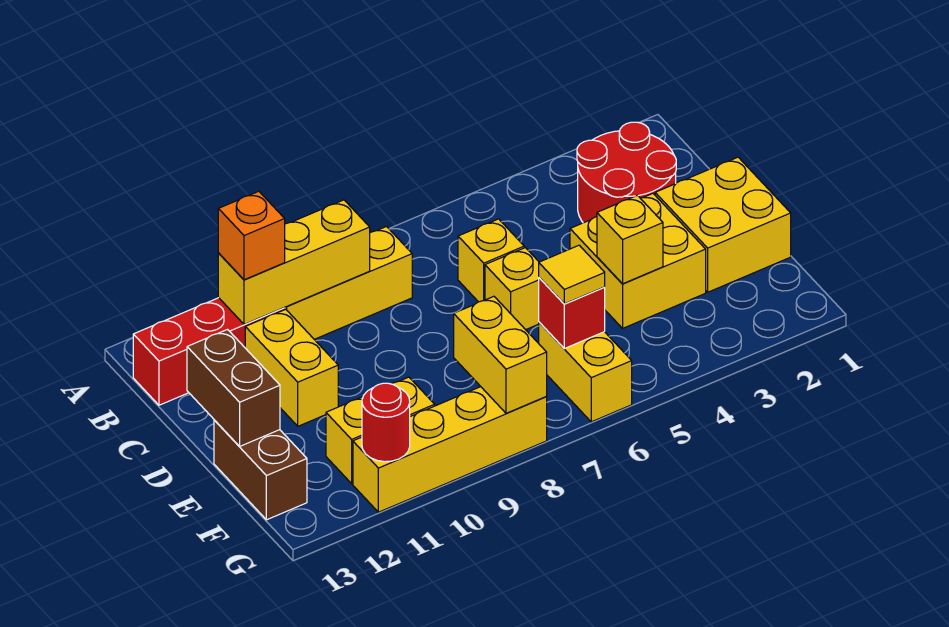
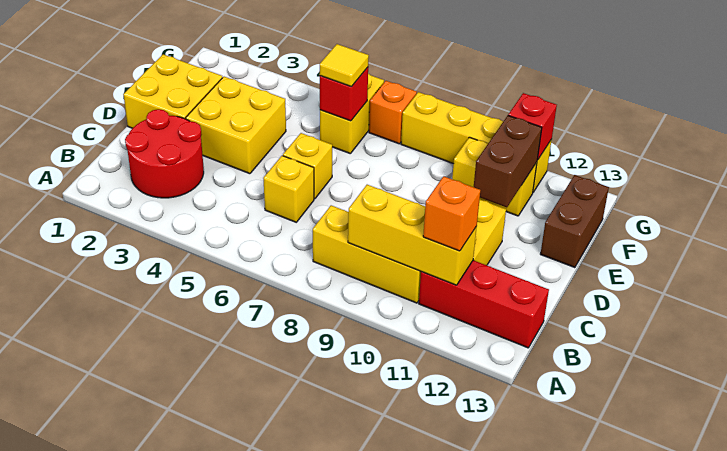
brown 1x2 brick [187,330,280,447] -> brown 1x2 brick moved to [474,116,542,207]
yellow 1x1 brick [597,195,663,284] -> none
yellow 1x2 brick [454,296,547,413] -> none
none -> orange 1x1 brick [369,81,417,144]
red 1x1 round brick [362,383,410,462] -> red 1x1 brick [508,93,557,160]

